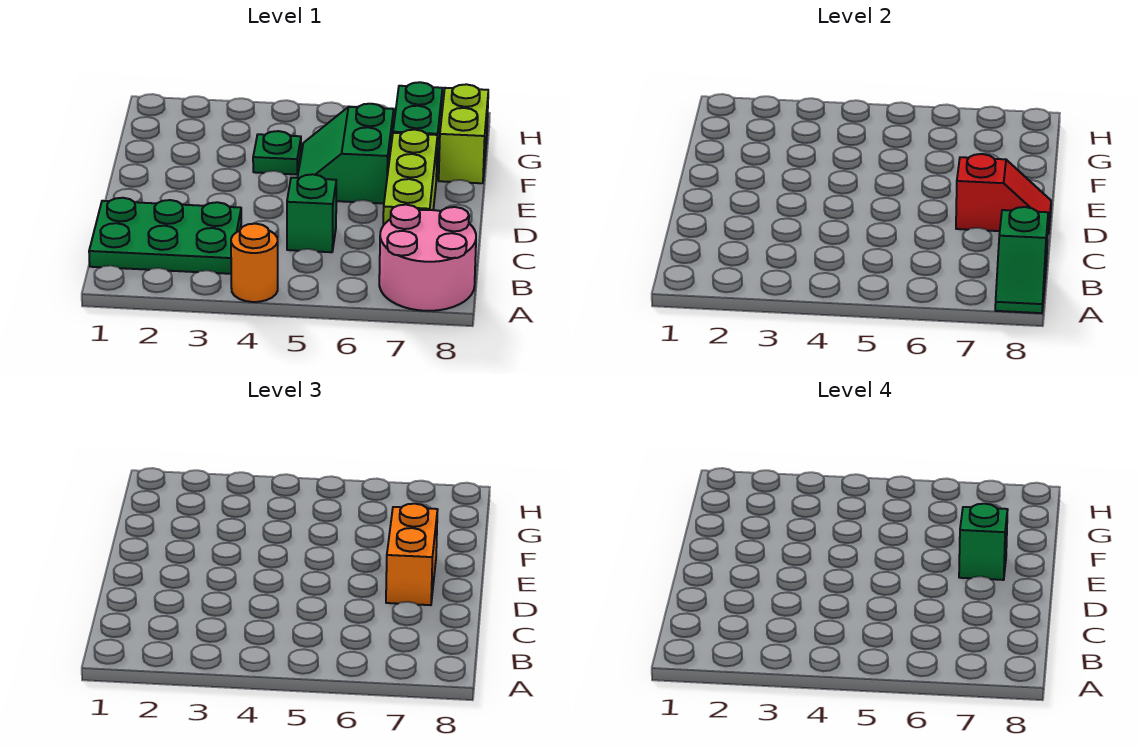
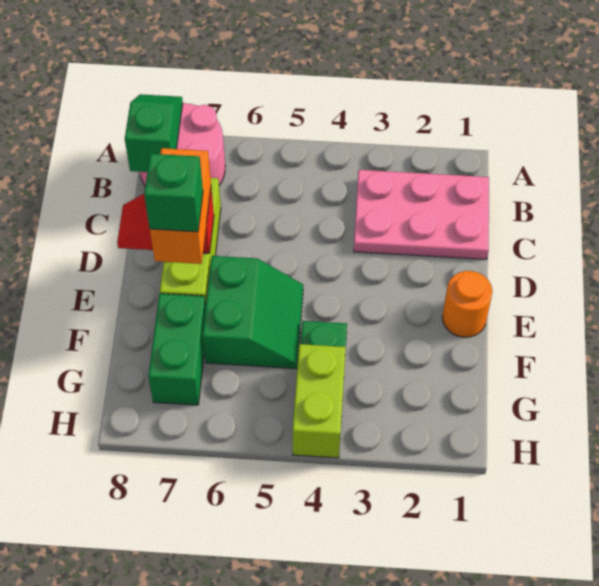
orange 1x1 round brick [231,224,278,302] -> orange 1x1 round brick moved to [442,271,493,337]
green 2x3 plate [89,198,241,274] -> pink 2x3 plate [354,170,489,259]
green 1x1 brick [287,174,336,252] -> none
lime 1x2 brick [439,84,488,183] -> lime 1x2 brick moved to [293,344,346,458]

